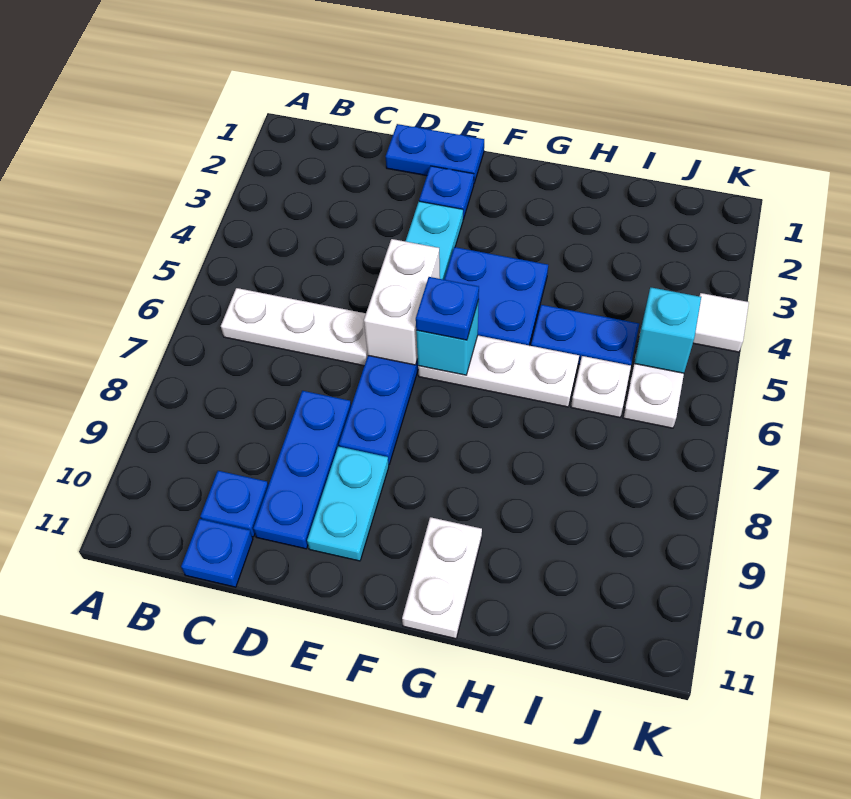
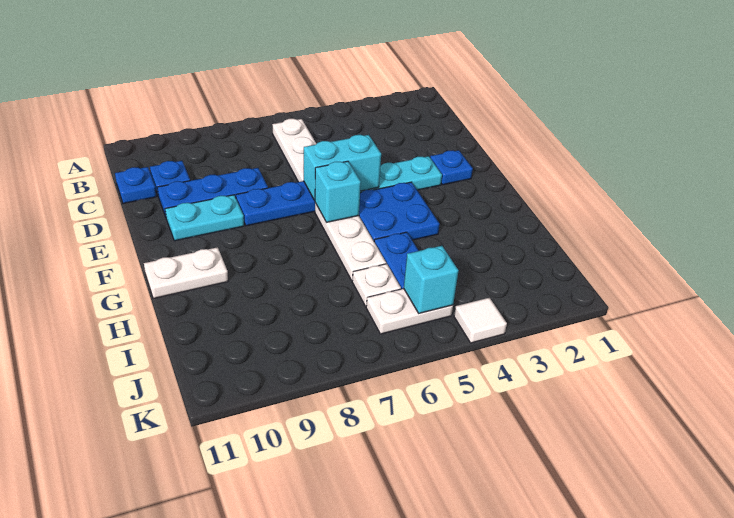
blue 1x2 plate [386,124,484,183] -> none
white 1x2 brick [364,239,440,365] -> cyan 1x2 brick [303,135,381,200]
blue 1x1 plate [416,277,479,340] -> none

